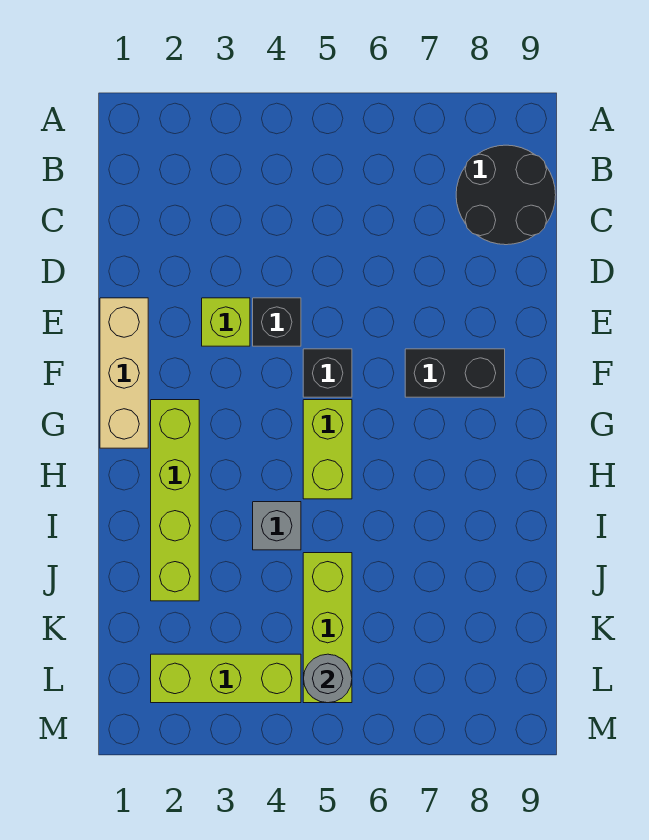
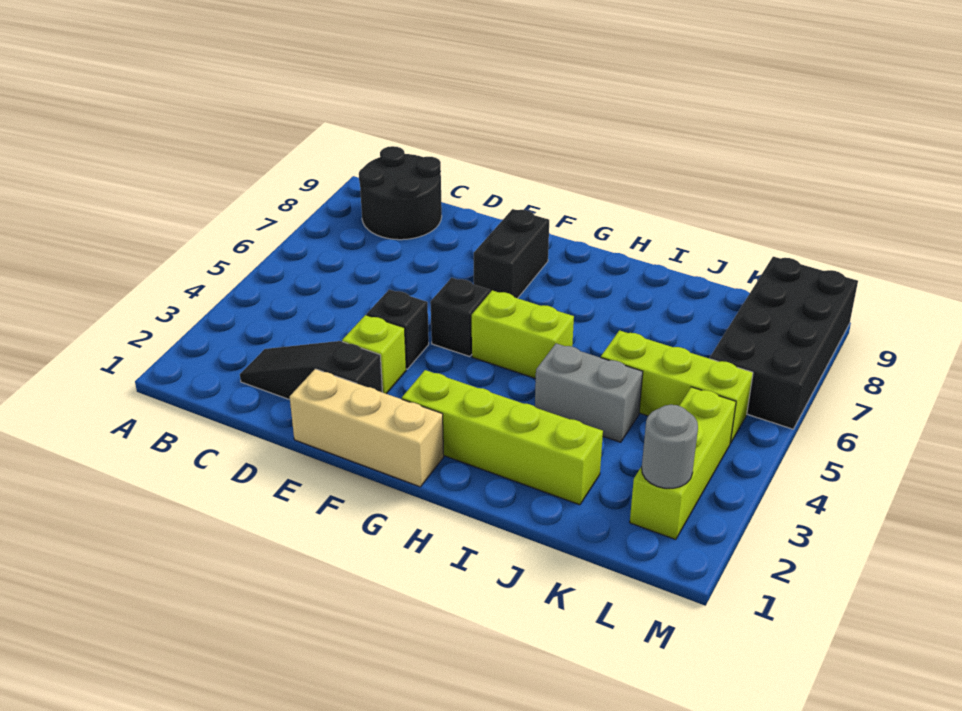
none -> black 1x3 slope [240,341,382,400]
grey 1x1 brick [253,502,301,550] -> grey 1x2 brick [535,343,643,442]
grey 1x1 round brick [303,654,352,703] -> grey 1x1 round brick moved to [642,405,698,488]
none -> black 2x4 brick [710,257,858,429]

